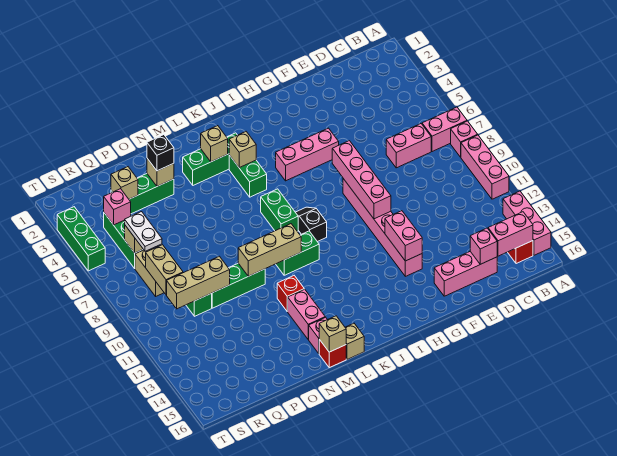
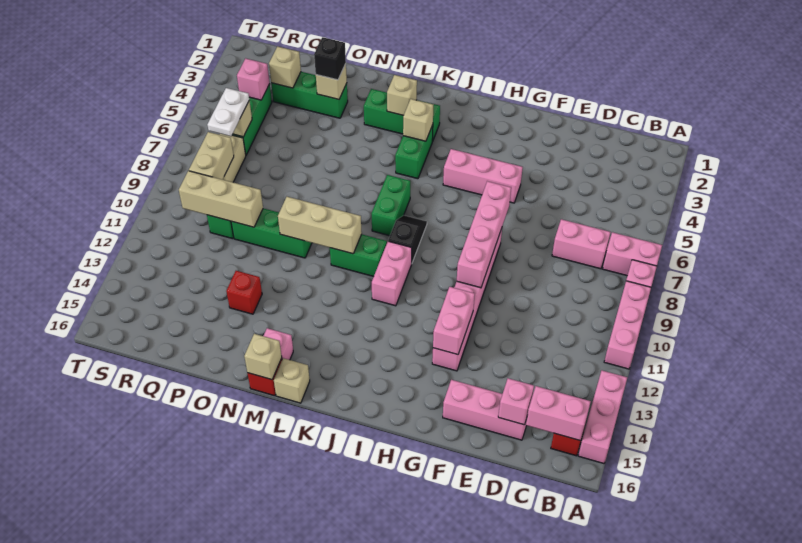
red 1x1 brick [277,276,304,311] -> red 1x1 brick moved to [226,271,262,314]
pink 1x2 brick [287,289,325,339] -> pink 1x2 brick moved to [372,241,412,306]
green 1x3 brick [57,207,105,271] -> none

